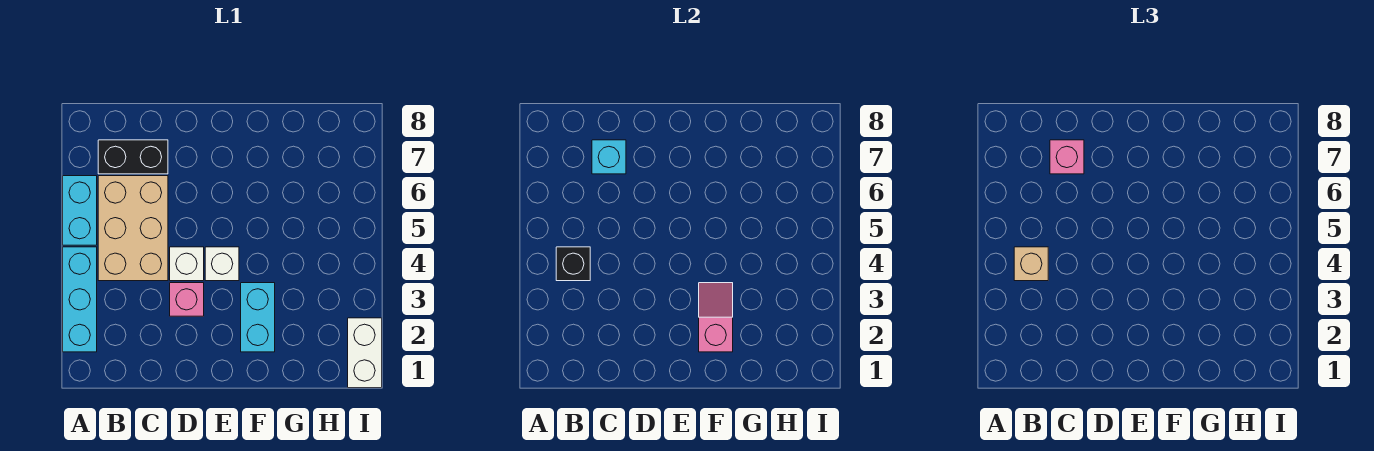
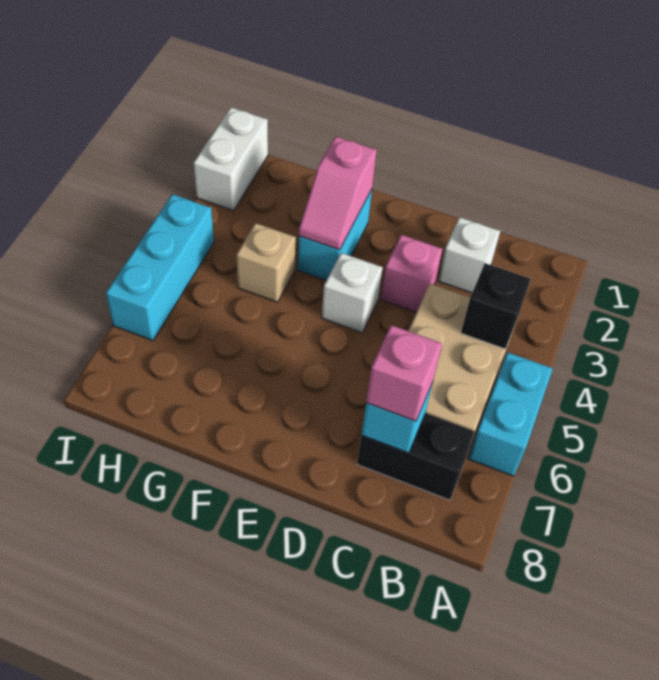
cyan 1x3 brick [63,247,97,352] -> cyan 1x3 brick moved to [106,194,214,341]
tan 1x1 brick [1014,247,1048,281] -> tan 1x1 brick moved to [237,223,296,302]
white 1x1 brick [170,247,204,281] -> white 1x1 brick moved to [438,217,500,293]

